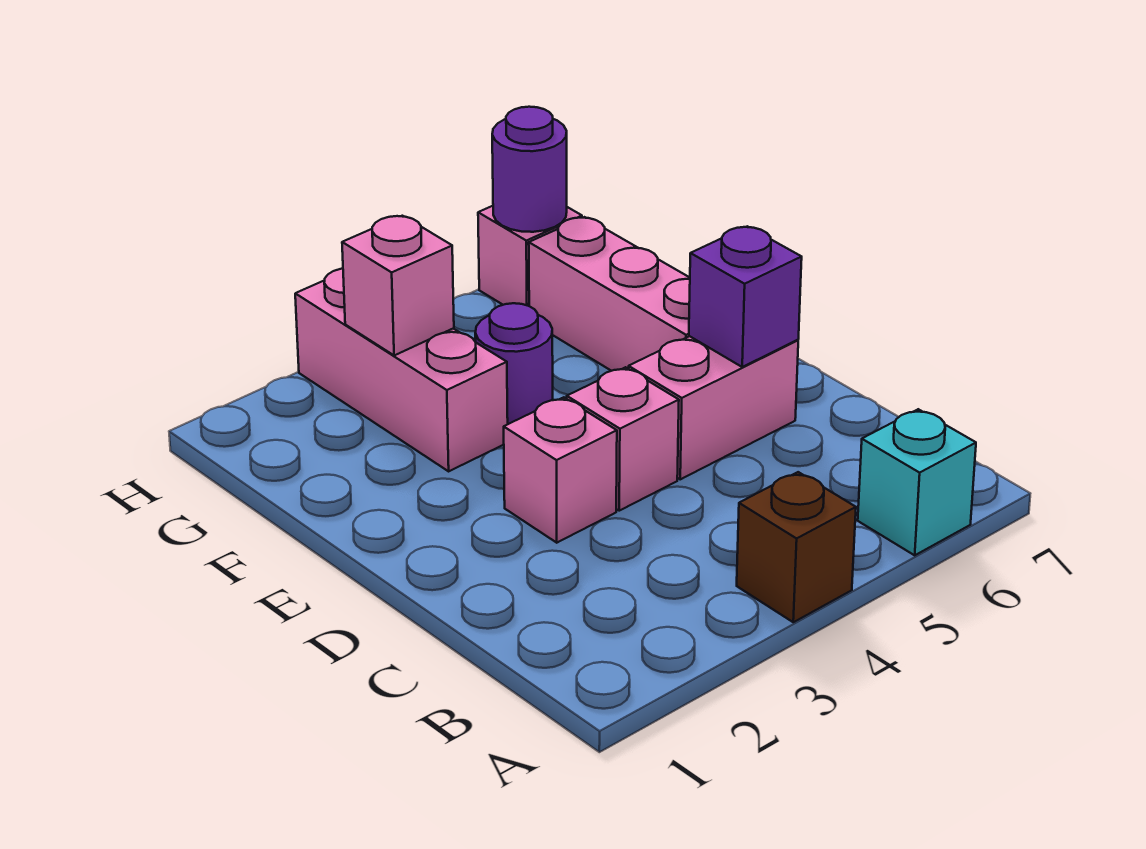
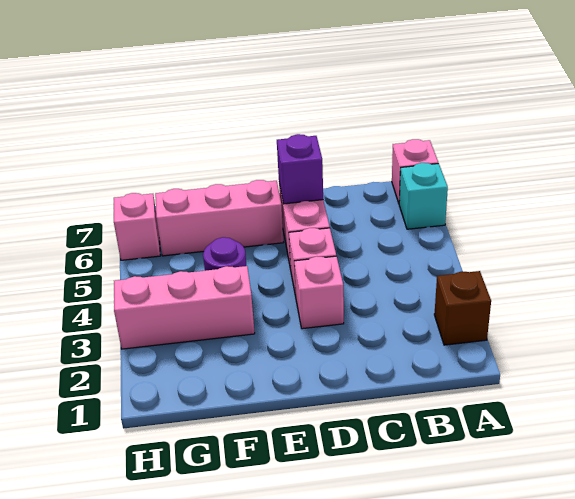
brown 1x1 brick [737,472,856,622] -> brown 1x1 brick moved to [434,271,491,345]
pink 1x1 brick [342,216,454,356] -> pink 1x1 brick moved to [392,139,438,203]
purple 1x1 round brick [492,107,567,232] -> none

